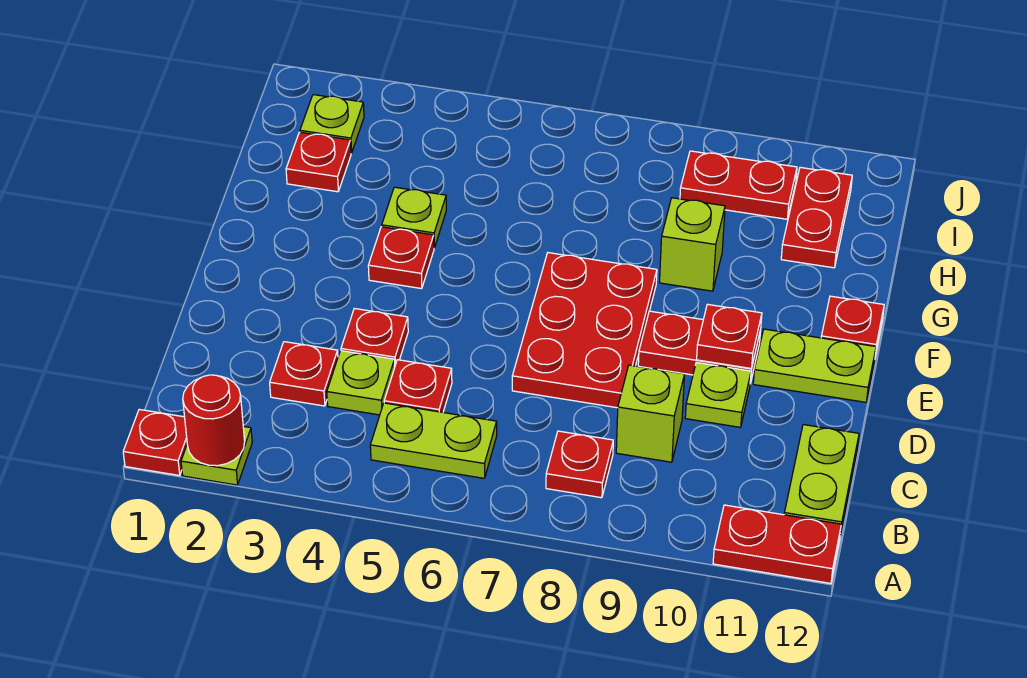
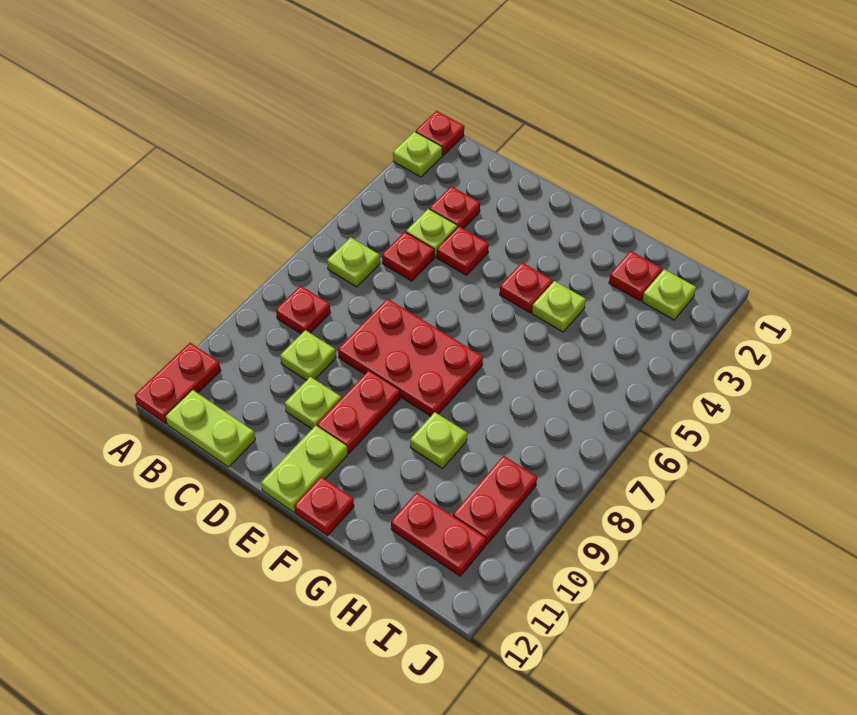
red 1x1 round brick [183,375,245,466] -> none
lime 1x2 plate [370,403,497,478] -> lime 1x1 plate [327,237,380,287]
lime 1x1 brick [616,365,685,462] -> lime 1x1 plate [280,330,336,380]
red 1x1 plate [697,304,762,369] -> none
lime 1x1 brick [660,198,725,291] -> lime 1x1 plate [410,412,467,468]

